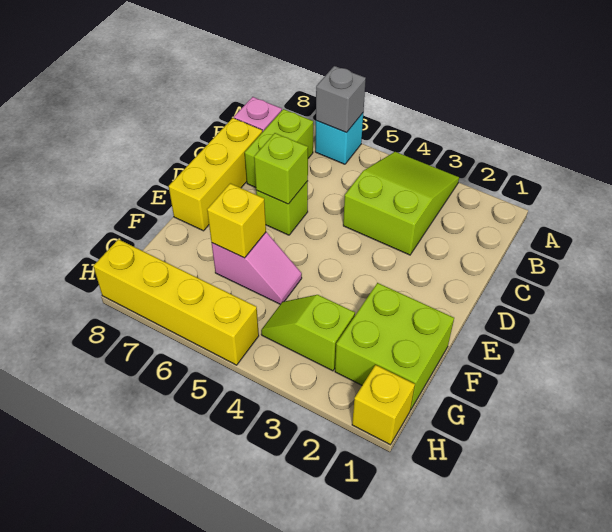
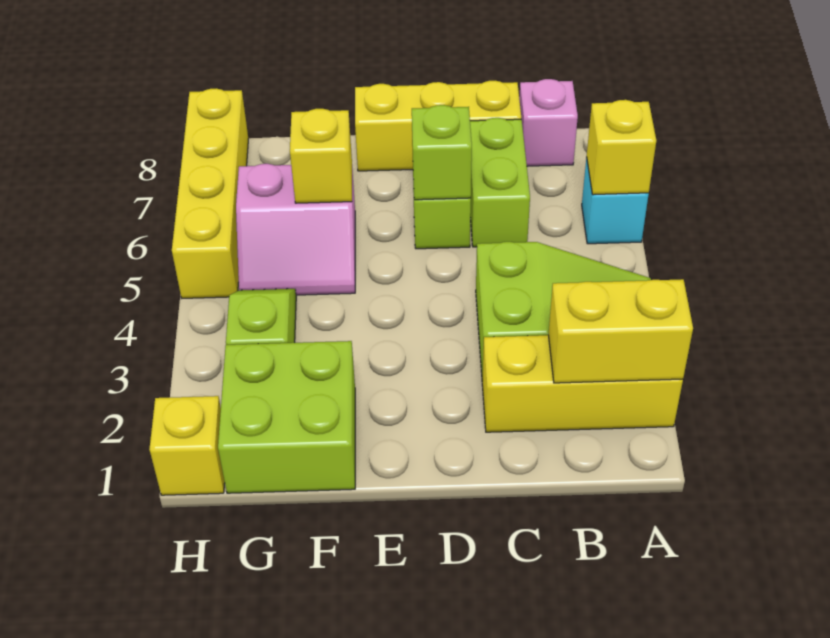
none -> yellow 1x3 brick [482,335,683,432]
none -> yellow 1x2 brick [548,279,693,383]
grey 1x1 brick [316,66,366,133] -> yellow 1x1 brick [587,100,656,195]
lime 1x2 brick [245,109,313,187] -> lime 1x2 brick turned to [470,118,530,247]
pink 1x2 slope [212,232,302,304] -> pink 2x2 slope [236,164,355,295]

